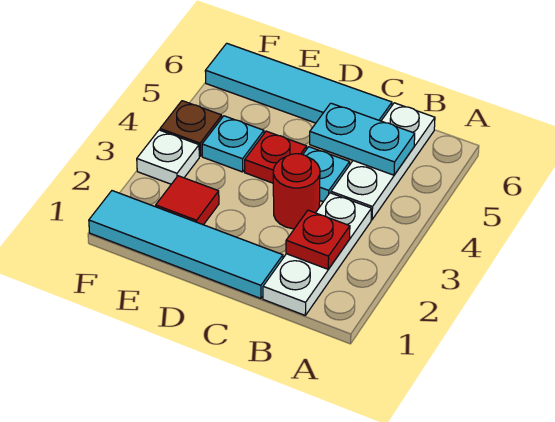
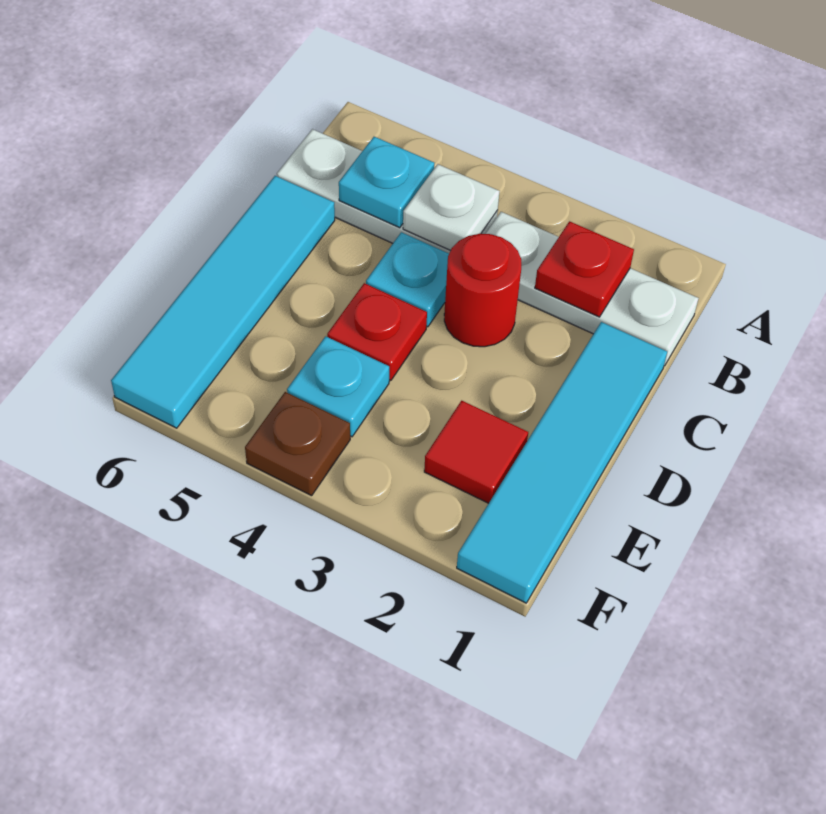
cyan 1x2 plate [310,103,415,175] -> cyan 1x1 plate [339,137,434,228]
white 1x1 plate [137,130,199,184] -> white 1x1 plate moved to [403,164,500,251]

